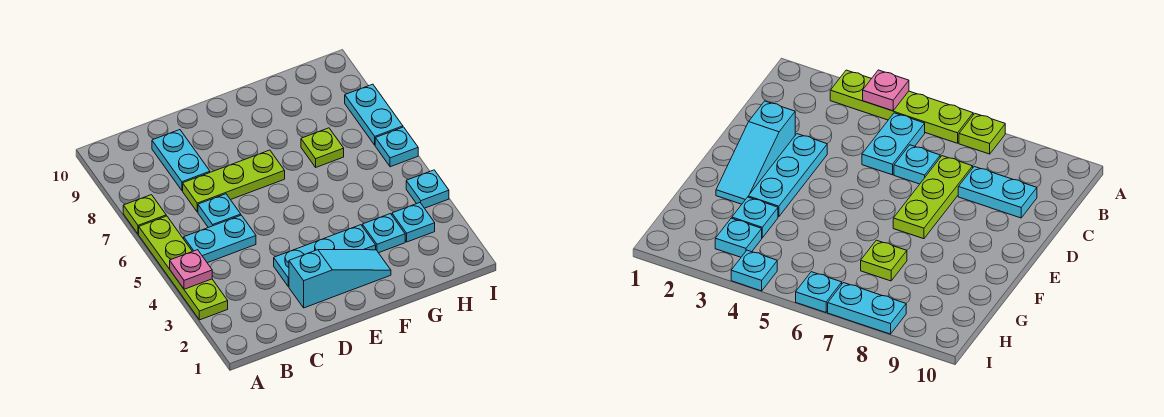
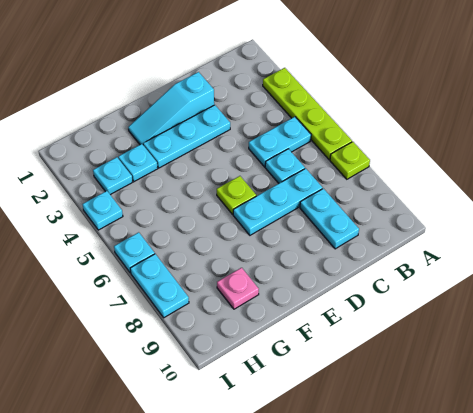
pink 1x1 plate [170,250,212,289] -> pink 1x1 plate moved to [217,268,259,309]
lime 1x3 plate [183,150,285,212] -> cyan 1x3 plate [233,168,322,235]
lime 1x1 plate [301,128,344,167] -> lime 1x1 plate moved to [217,176,256,214]

